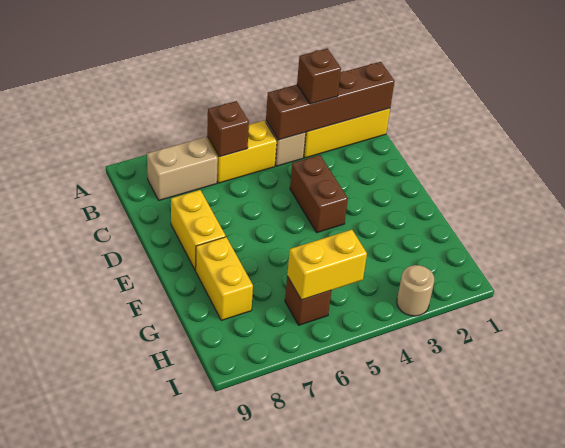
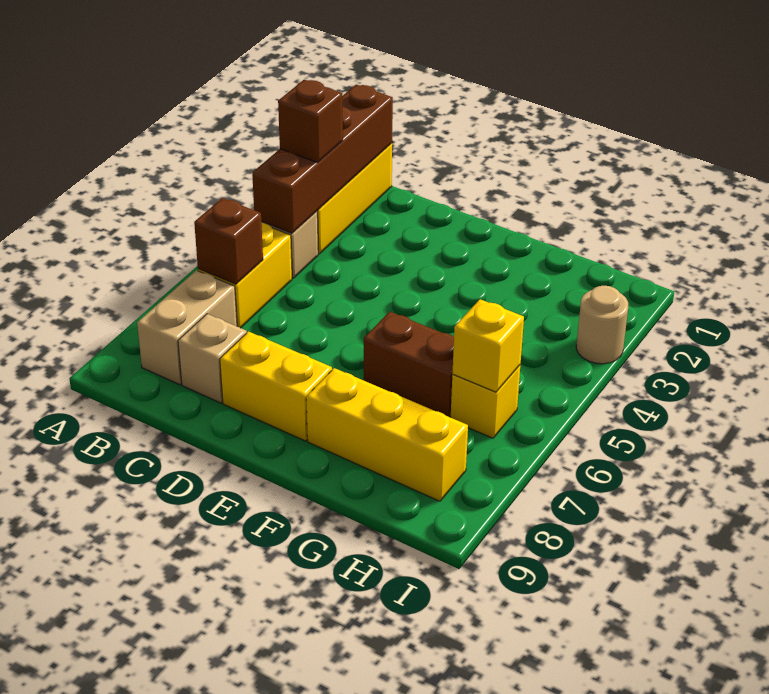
none -> tan 1x1 brick [178,314,247,403]
brown 1x2 brick [290,155,348,233] -> brown 1x2 brick moved to [364,312,454,417]
yellow 1x2 brick [196,237,253,320] -> yellow 1x3 brick [306,368,468,501]
yellow 1x2 brick [287,230,367,300] -> yellow 1x1 brick [452,299,524,392]
brown 1x1 brick [285,276,331,325] -> yellow 1x1 brick [451,365,520,438]

